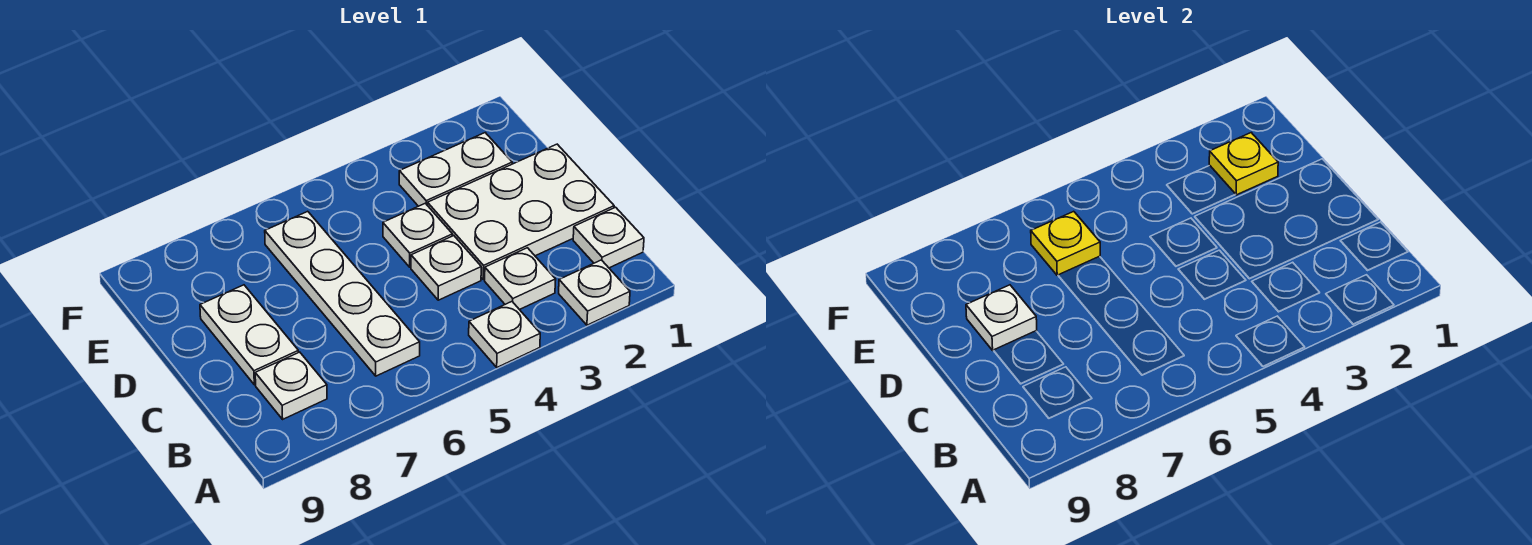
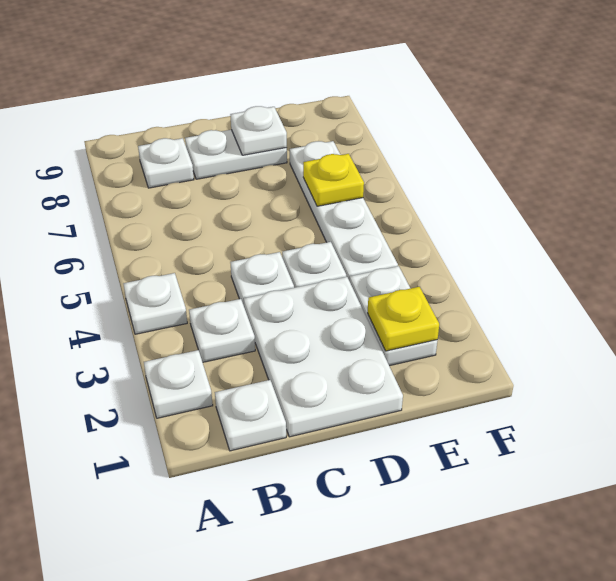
white 1x4 plate [265,211,420,376] -> white 1x4 plate turned to [290,141,398,281]

